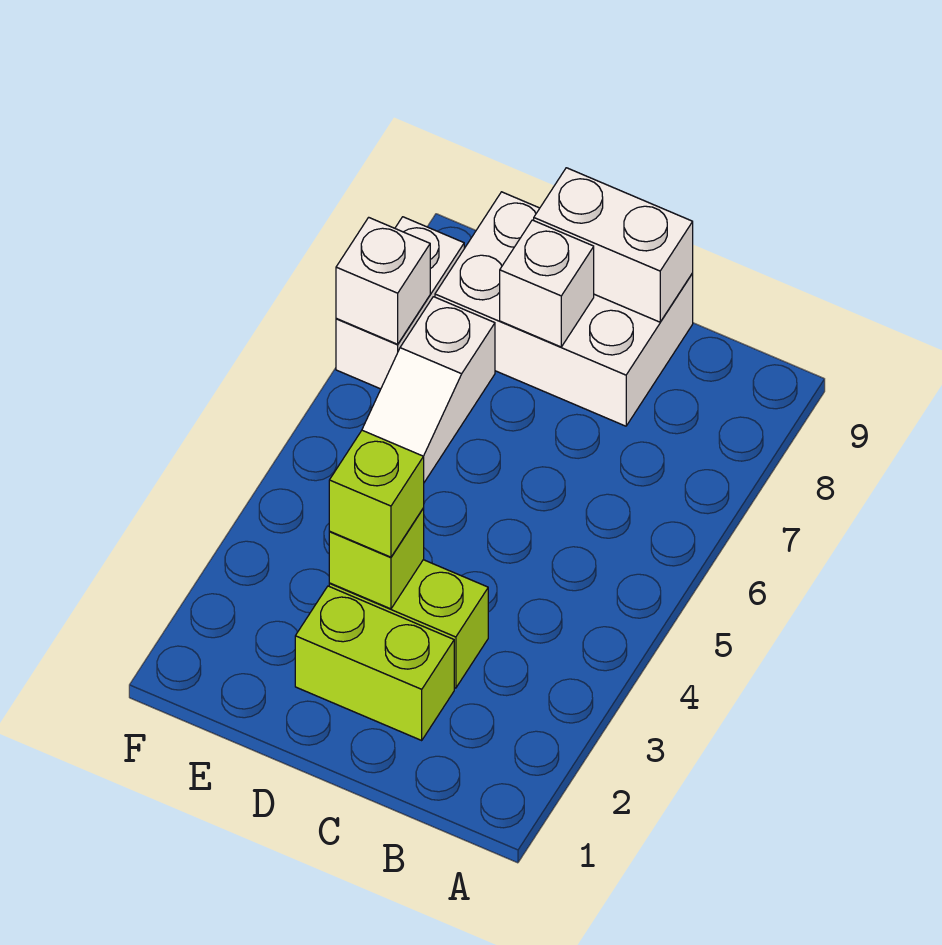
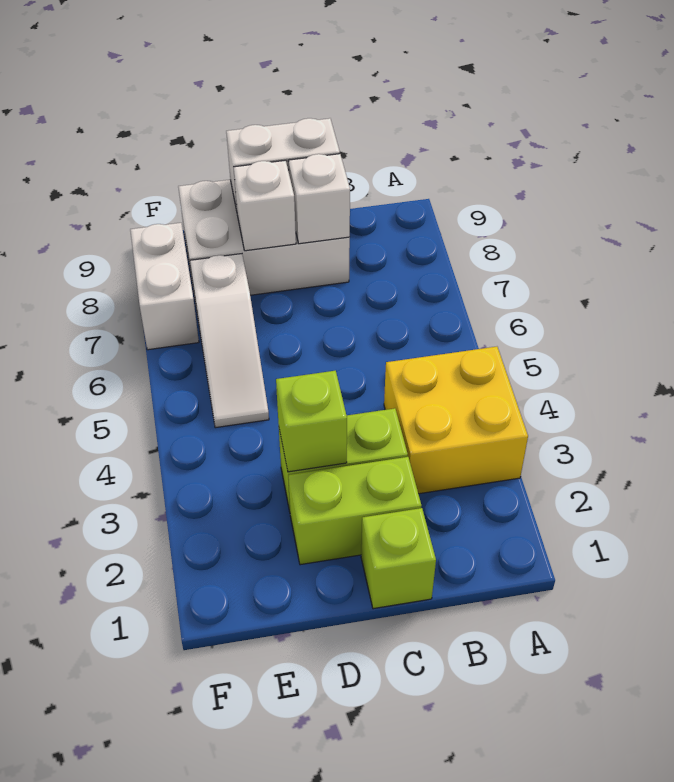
none -> yellow 2x2 brick [384,347,528,494]
lime 1x1 brick [329,430,424,557] -> lime 1x1 brick moved to [361,508,436,609]
white 1x1 brick [336,217,430,344] -> white 1x1 brick moved to [288,154,350,244]

